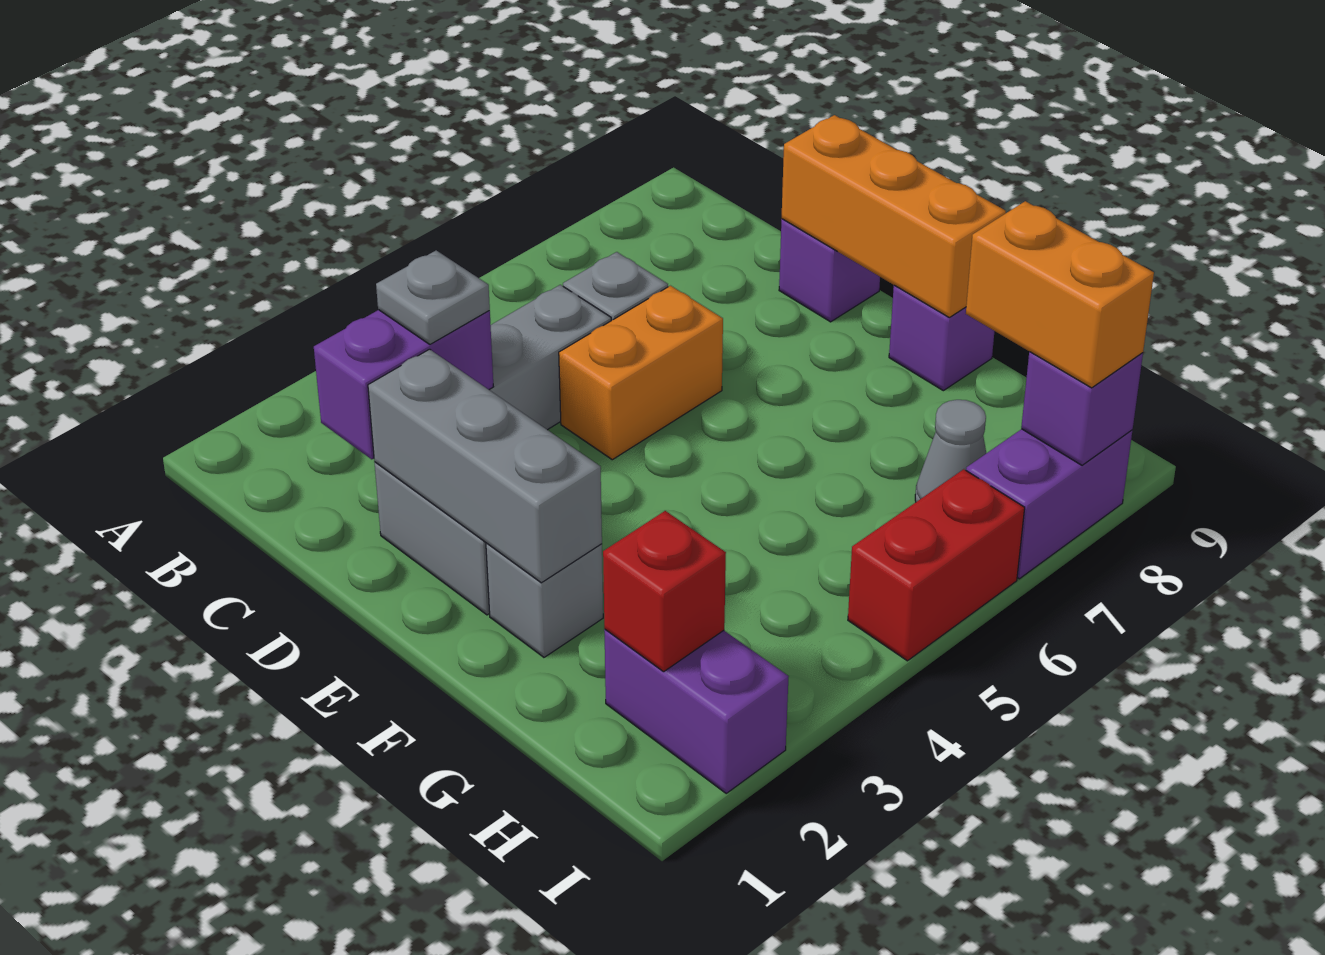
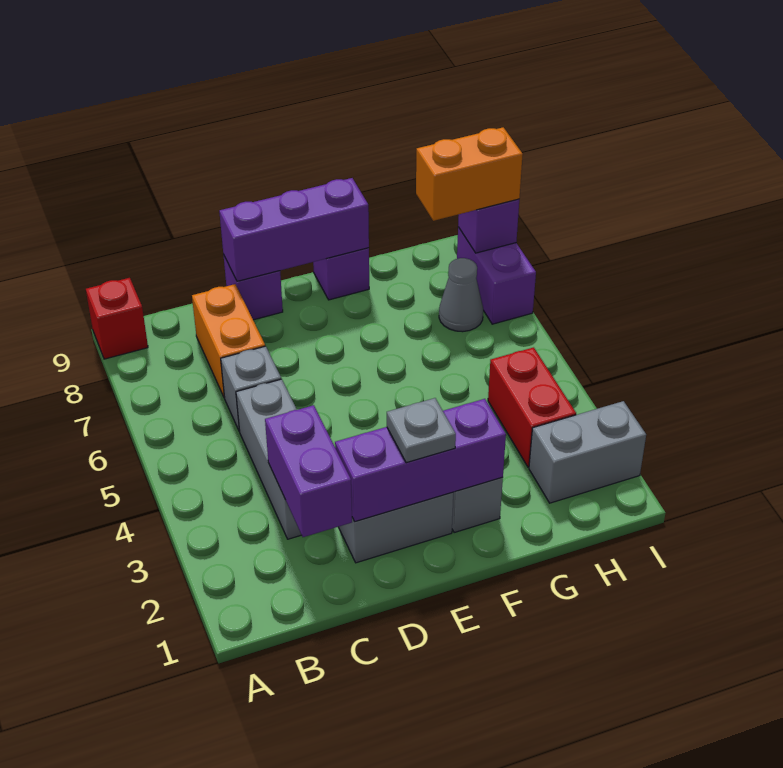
grey 1x1 plate [376,250,490,344] -> grey 1x1 plate moved to [387,398,456,463]
grey 1x3 brick [368,349,602,583] -> purple 1x3 brick [335,399,506,522]
orange 1x2 brick [559,286,723,460] -> orange 1x2 brick moved to [192,284,265,398]
orange 1x3 brick [782,115,1006,317] -> purple 1x3 brick [219,178,369,281]
purple 1x2 brick [604,630,789,793] -> grey 1x2 brick [529,401,646,503]
red 1x1 brick [603,511,726,672] -> red 1x1 brick moved to [86,278,148,359]
red 1x2 brick [848,469,1025,661] -> red 1x2 brick moved to [488,347,576,467]

